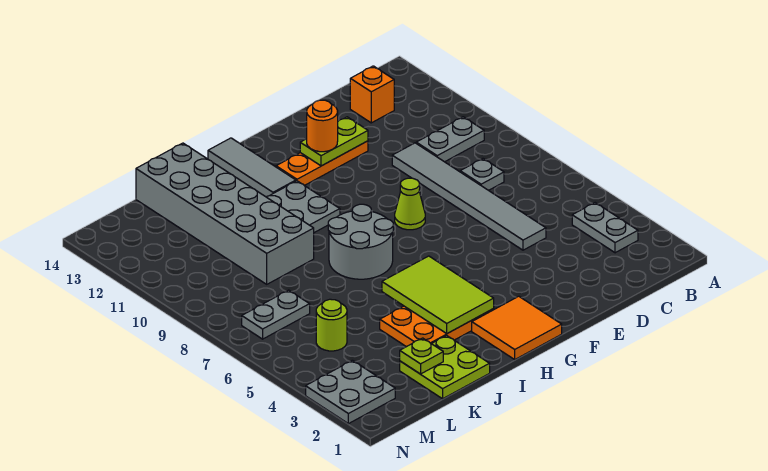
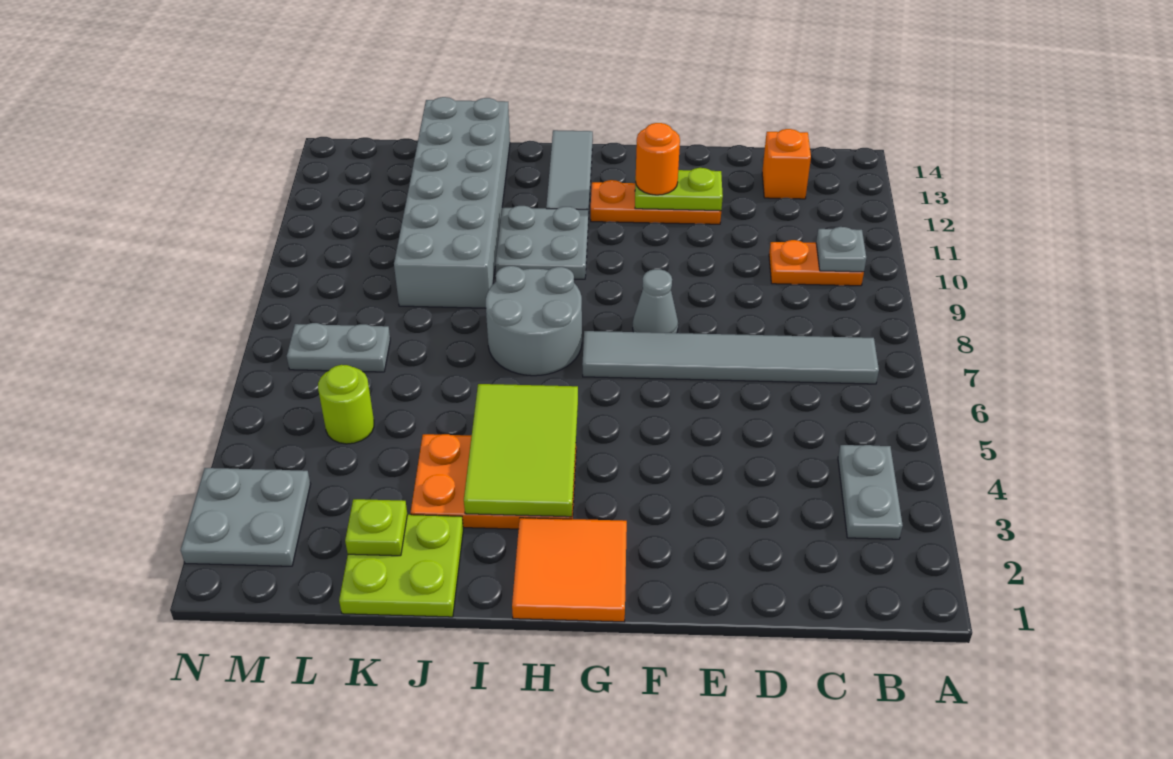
grey 1x2 plate [416,117,484,162] -> orange 1x2 plate [769,240,864,286]
grey 1x1 plate [460,159,504,190] -> grey 1x1 plate moved to [816,227,866,272]
grey 1x6 tile [392,143,546,250] -> grey 1x6 tile turned to [582,331,879,384]
lime 1x1 cone [395,178,425,230] -> grey 1x1 cone [633,269,678,333]

